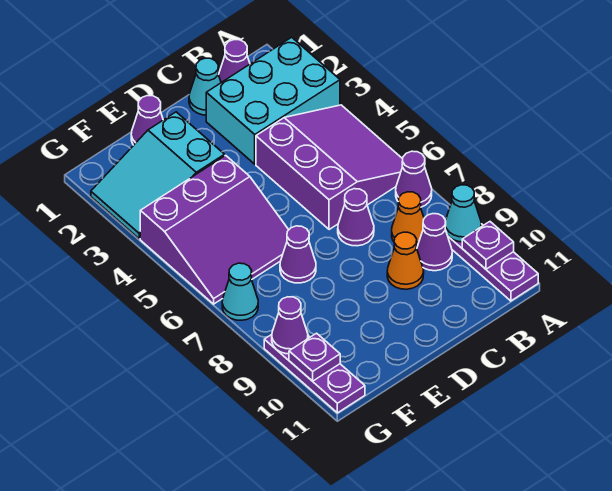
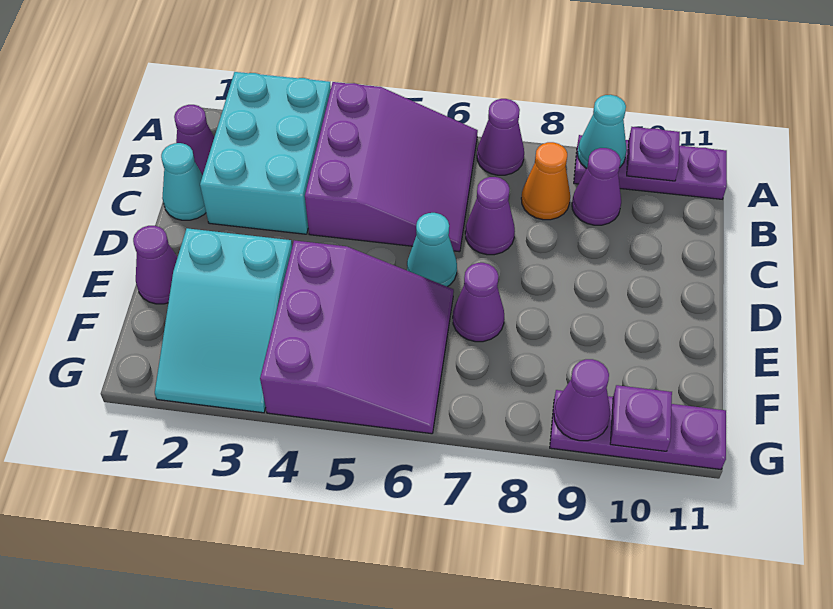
purple 3x3 slope [256,105,403,230] -> purple 3x3 slope turned to [305,82,478,252]
orange 1x1 cone [387,232,424,289] -> none
cyan 1x1 cone [222,263,258,320] -> cyan 1x1 cone moved to [407,213,457,287]

